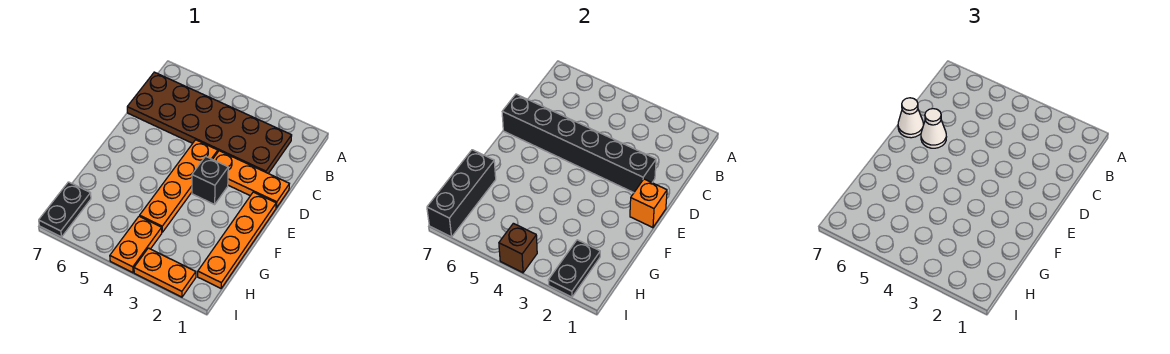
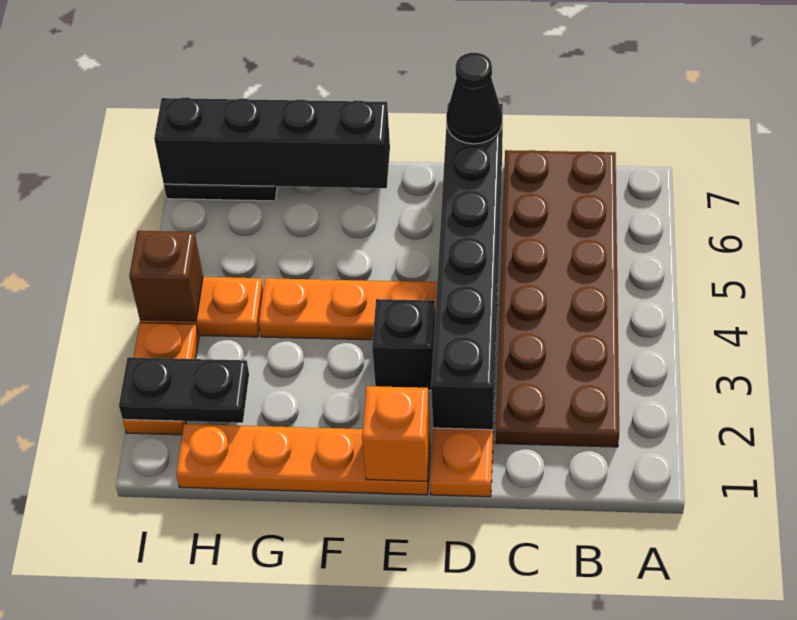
white 1x1 cone [921,109,946,148] -> none
white 1x1 cone [898,98,924,138] -> black 1x1 cone [446,53,502,144]
black 1x3 brick [427,150,496,237] -> black 1x4 brick [154,98,390,188]

